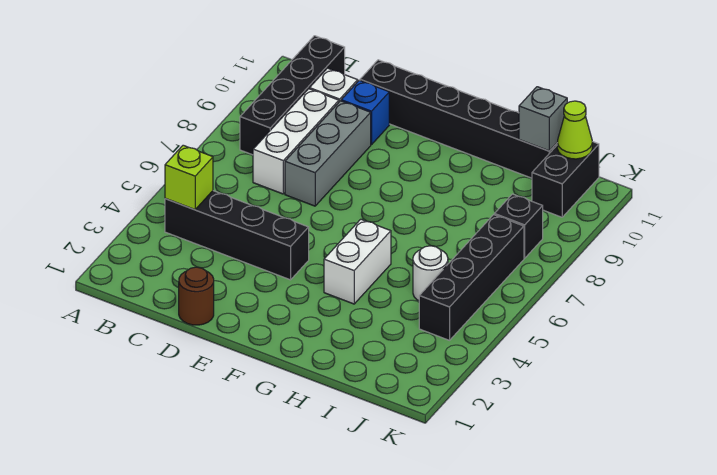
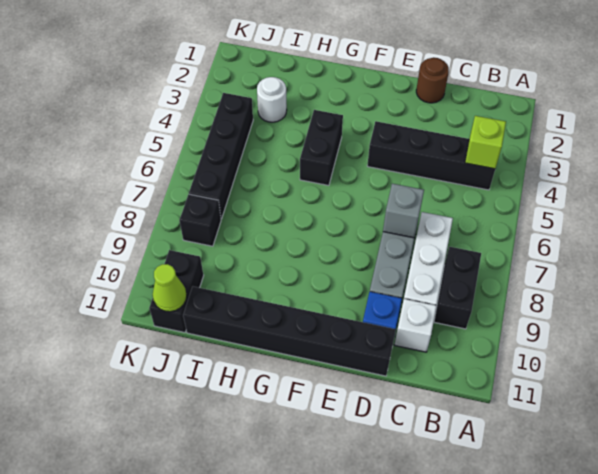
black 1x4 brick [240,36,345,155] -> black 1x2 brick [434,247,481,329]
white 1x2 brick [324,219,391,304] -> black 1x2 brick [300,110,343,186]
white 1x1 round brick [413,246,448,301] -> white 1x1 round brick moved to [257,77,287,122]
grey 1x1 brick [519,87,567,151] -> grey 1x1 brick moved to [383,184,424,238]

